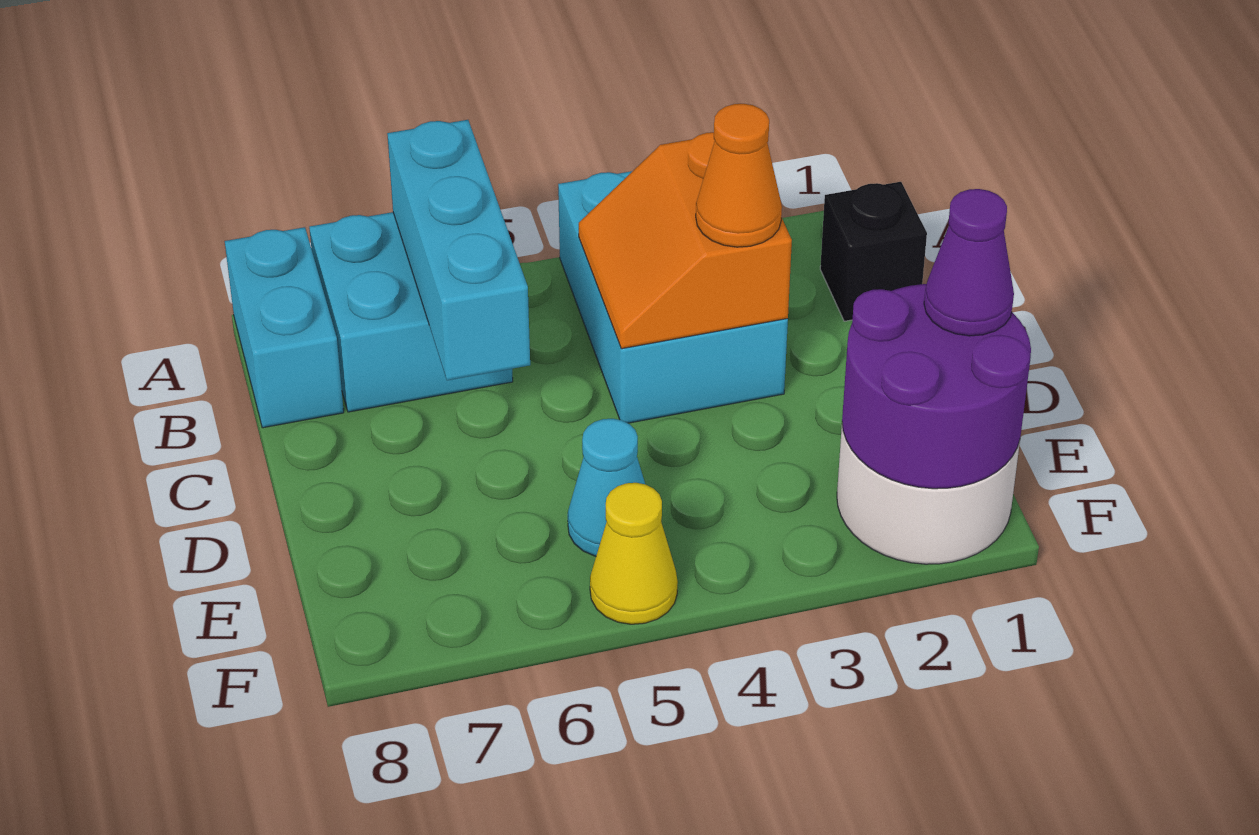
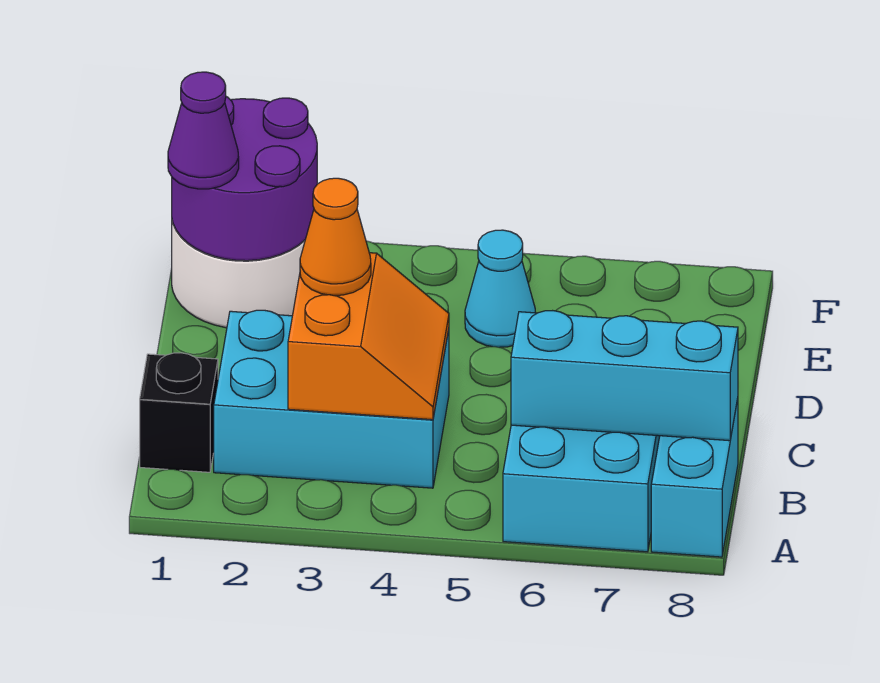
cyan 2x3 brick [558,171,788,423] -> cyan 2x3 brick turned to [214,310,449,488]
cyan 1x3 brick [387,120,530,380] -> cyan 1x3 brick turned to [511,311,738,441]
yellow 1x1 cone [590,483,678,624] -> none

